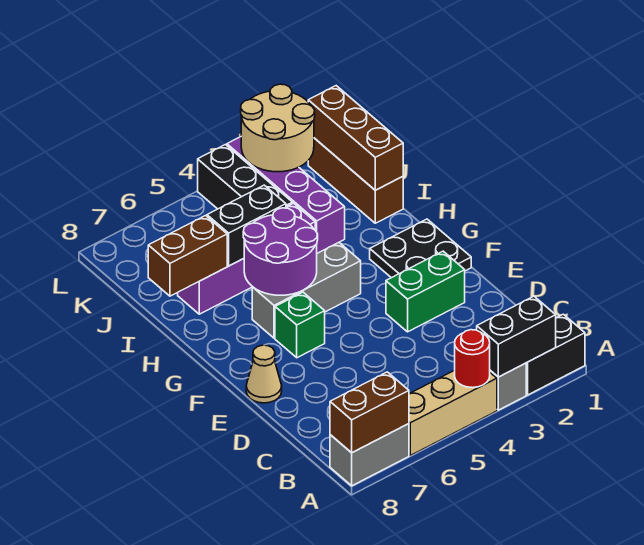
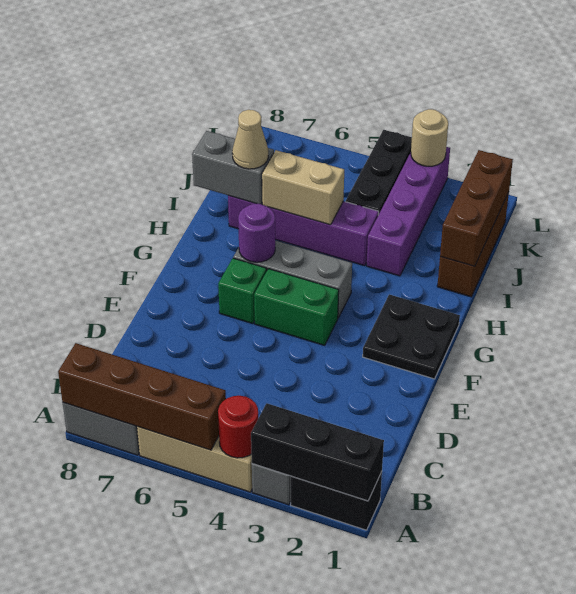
black 1x2 brick [477,296,556,377] -> black 1x3 brick [251,403,384,501]
brown 1x2 brick [330,372,409,453] -> brown 1x4 brick [58,343,226,450]
green 1x2 brick [386,251,465,332] -> green 1x2 brick moved to [254,269,339,345]
tan 1x1 cone [246,345,282,403] -> tan 1x1 cone moved to [232,110,268,169]
purple 2x2 round brick [243,208,318,295] -> purple 1x1 round brick [238,203,275,262]
black 1x2 brick [207,185,286,266] -> tan 1x2 brick [262,150,344,225]
brown 1x2 brick [148,216,227,296] -> grey 1x2 brick [192,131,274,204]
tan 2x2 round brick [241,84,315,172] -> tan 1x1 round brick [411,109,448,166]

